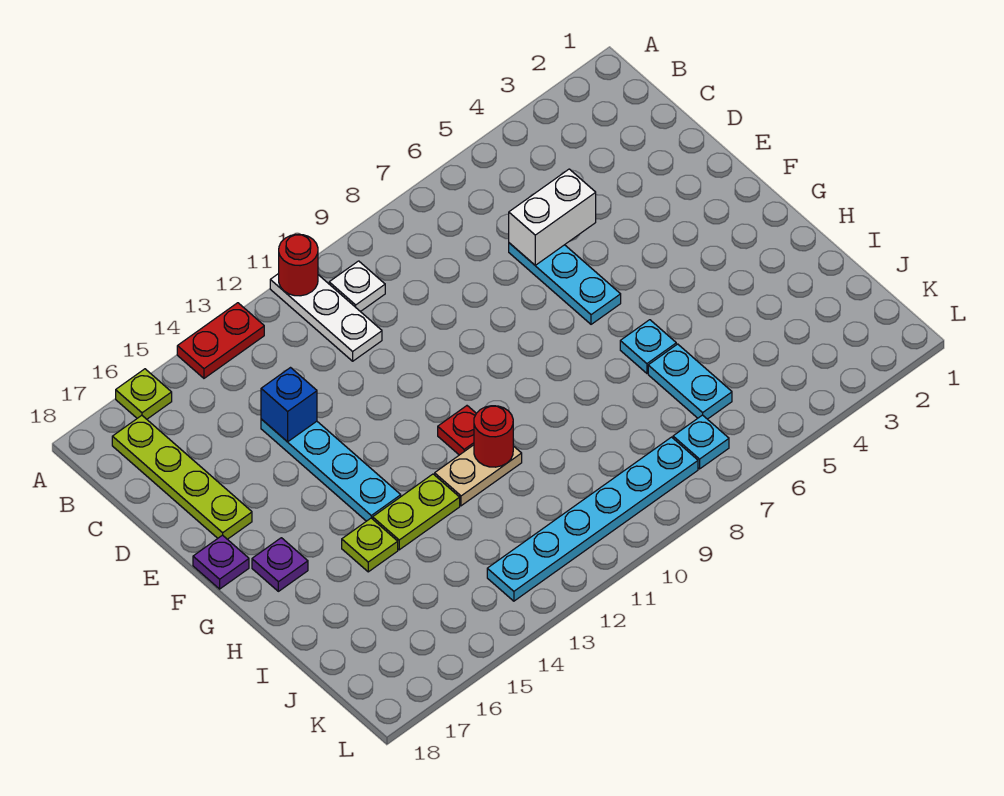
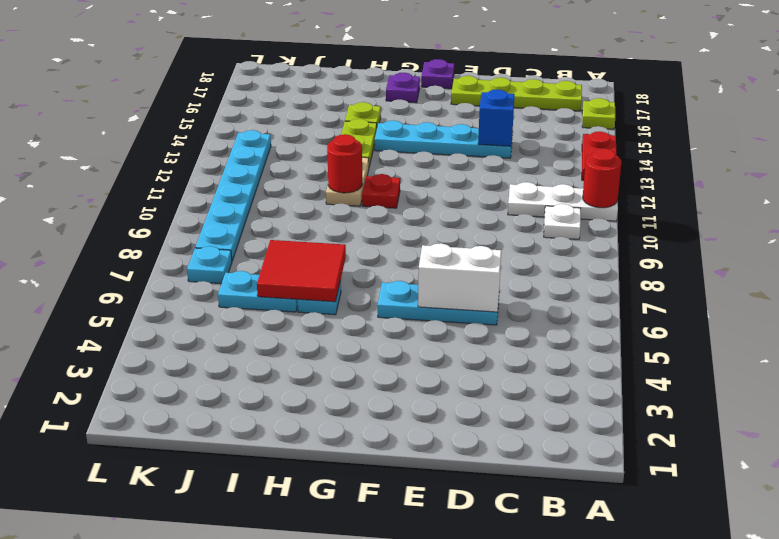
white 1x2 brick [509,169,596,265] -> white 1x2 brick turned to [418,243,501,312]
none -> red 2x2 tile [257,240,346,302]

